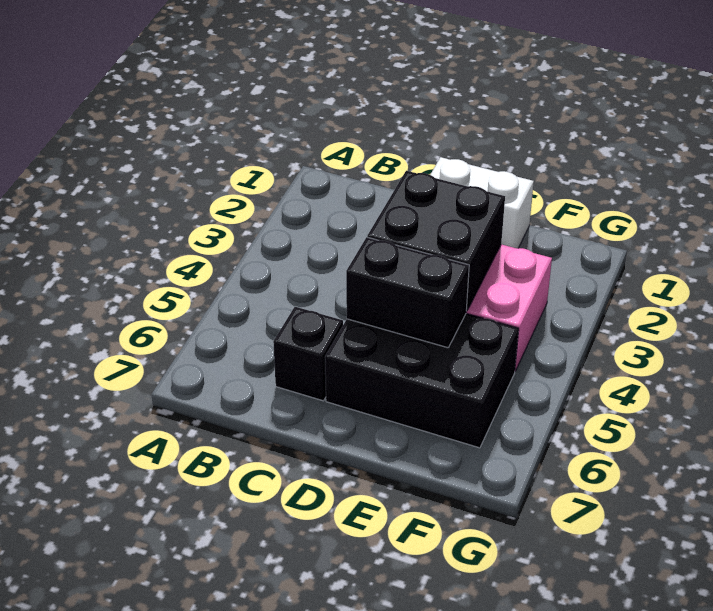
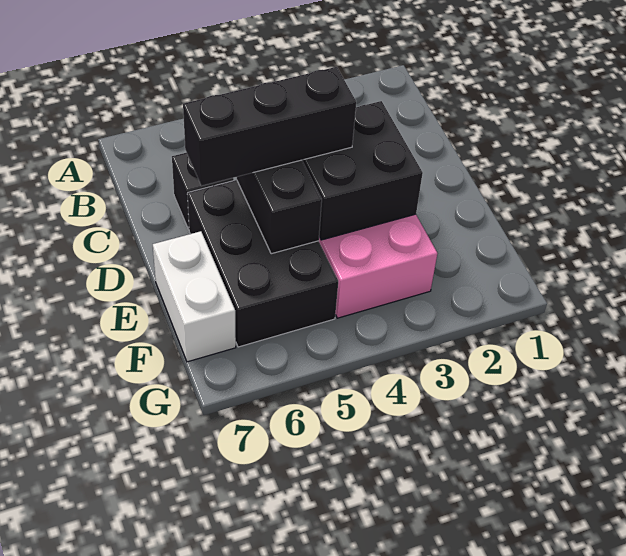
white 1x2 brick [430,157,534,248] -> white 1x2 brick moved to [153,231,236,362]
none -> black 1x3 brick [183,67,356,186]

